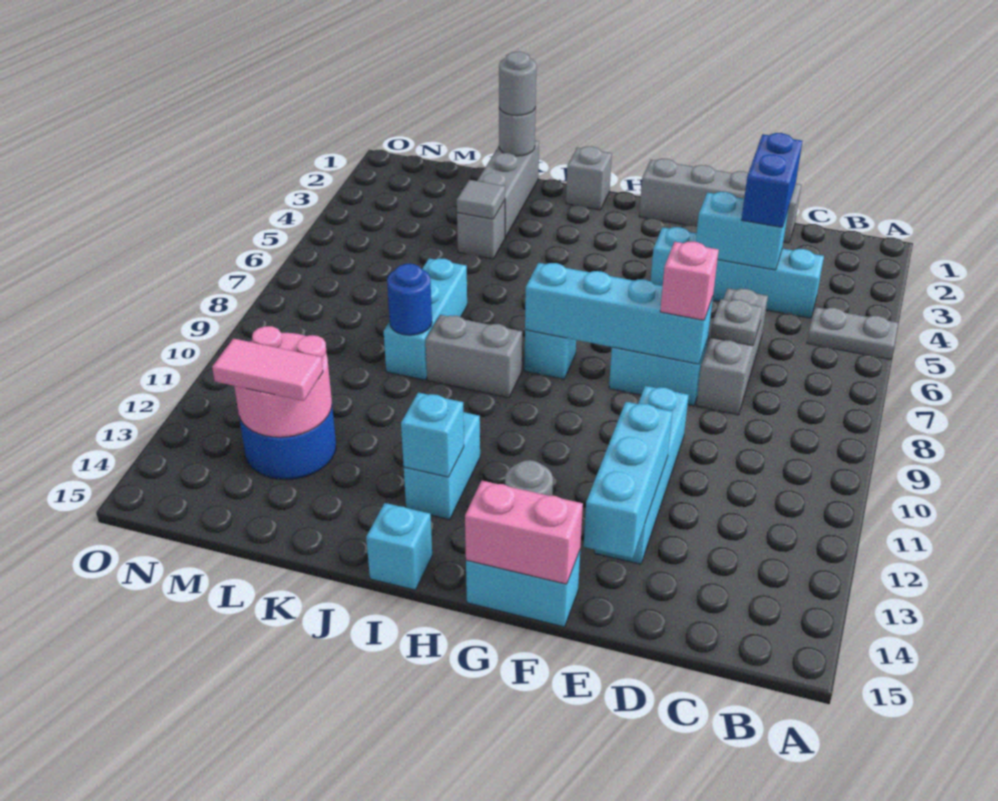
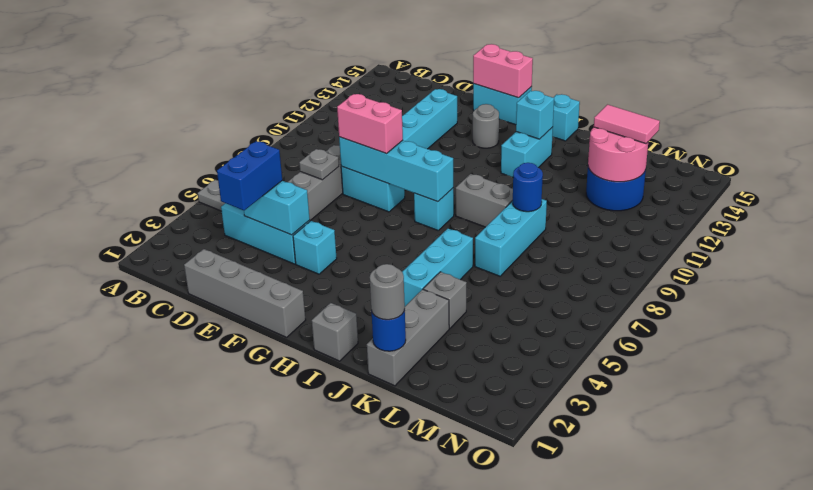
pink 1x1 brick [660,242,719,320] -> pink 1x2 brick [337,94,403,154]
cyan 1x3 brick [584,402,672,558] -> cyan 1x3 brick moved to [402,229,473,306]
grey 1x1 round brick [499,107,536,156] -> blue 1x1 round brick [371,310,406,351]
grey 1x1 tile [457,180,505,219] -> none

